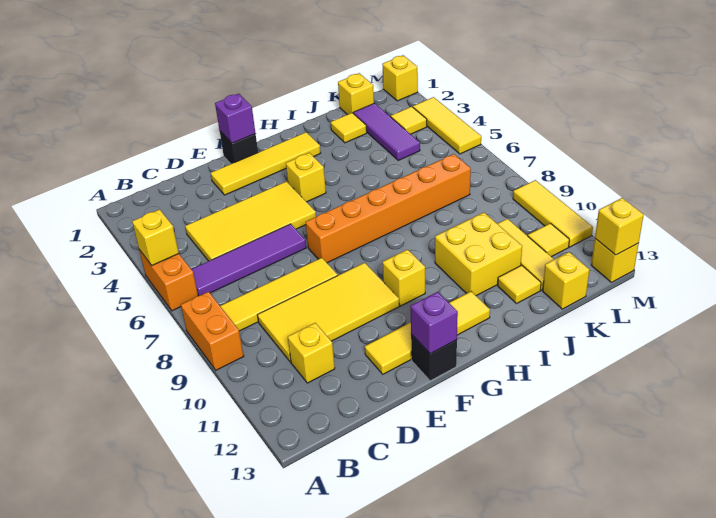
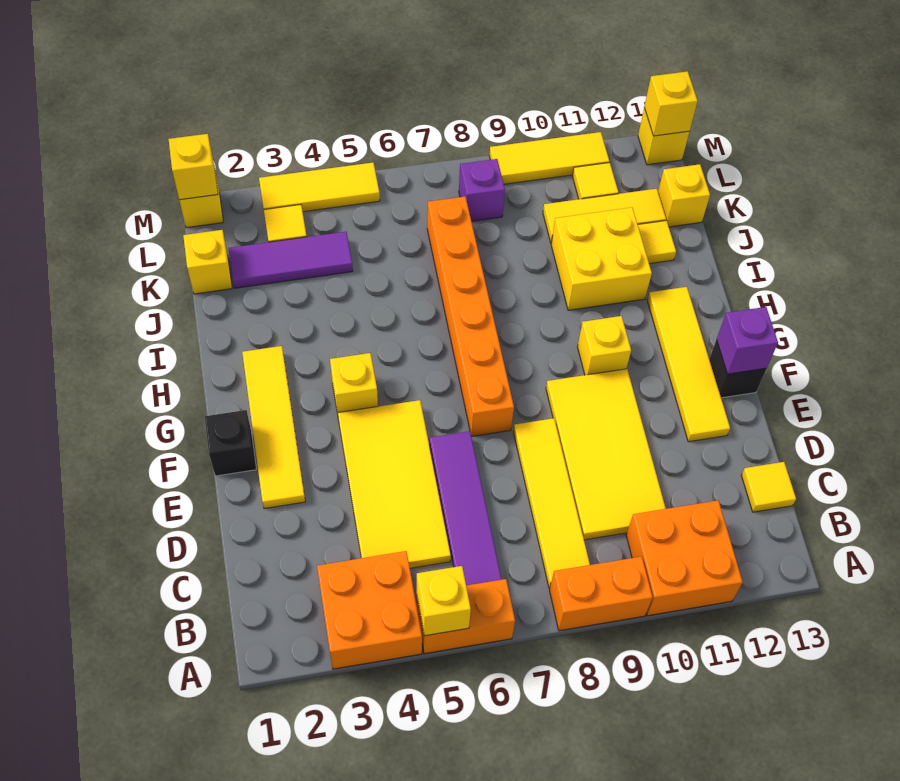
none -> orange 2x2 brick [317,551,422,669]
none -> orange 2x2 brick [626,500,743,616]
yellow 1x1 brick [288,323,335,383] -> yellow 1x1 brick moved to [169,134,218,200]
purple 1x1 brick [215,94,256,143] -> purple 1x1 brick moved to [459,159,505,221]
yellow 1x1 tile [331,113,367,143] -> yellow 1x1 tile moved to [741,462,796,512]

